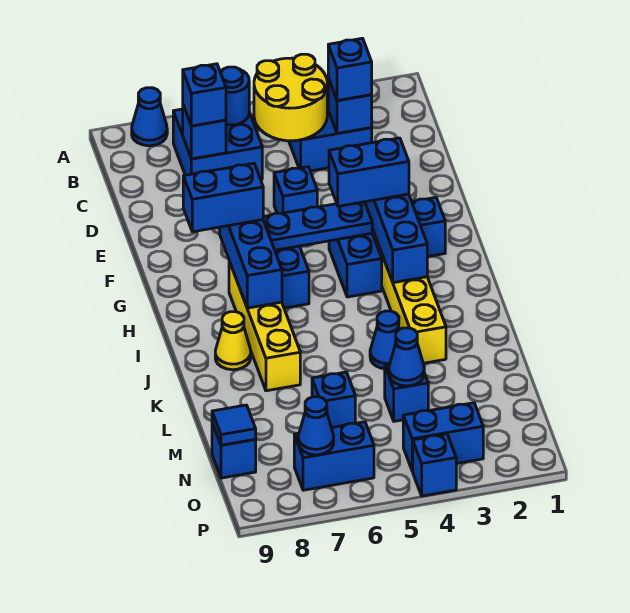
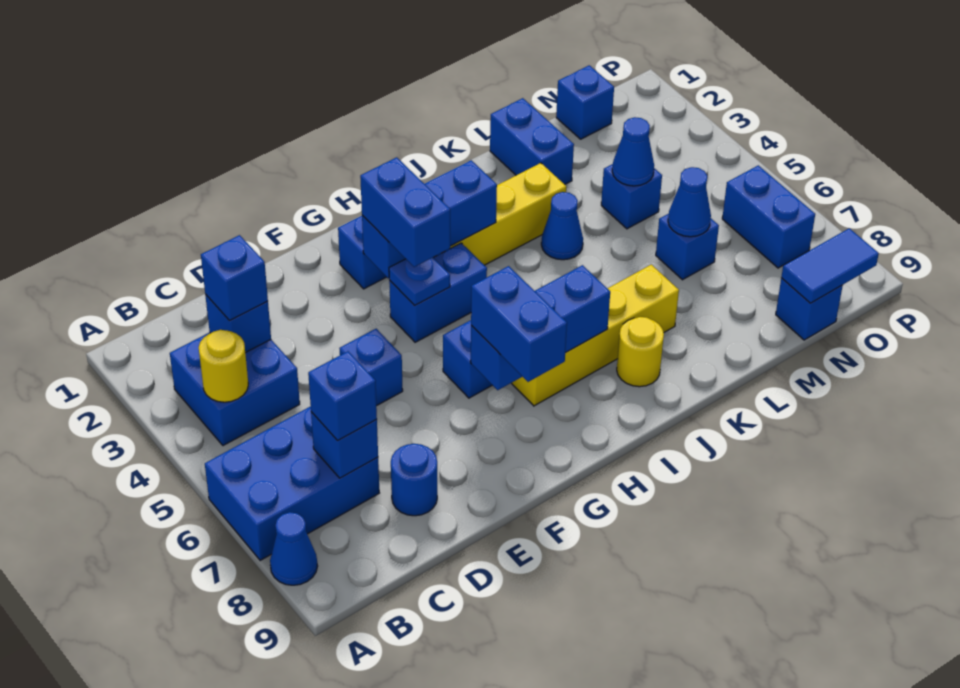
yellow 2x2 round brick [254,54,327,141] -> yellow 1x1 round brick [199,330,248,402]
blue 2x2 brick [173,109,262,180] -> blue 2x3 brick [205,406,379,560]
blue 1x1 round brick [220,67,249,125] -> blue 1x1 round brick moved to [391,444,437,516]
blue 1x3 plate [263,202,372,250] -> blue 1x1 plate [389,258,450,306]
yellow 1x1 cone [215,312,251,370] -> yellow 1x1 round brick [617,317,664,387]
blue 1x1 tile [212,405,256,445] -> blue 1x2 tile [781,228,879,303]
blue 1x2 brick [403,403,483,471] -> blue 1x2 brick moved to [490,98,574,184]
blue 1x1 cone [298,397,334,455] -> blue 1x1 cone moved to [668,167,711,237]
blue 1x1 brick [413,434,456,496] -> blue 1x1 brick moved to [556,65,614,139]

